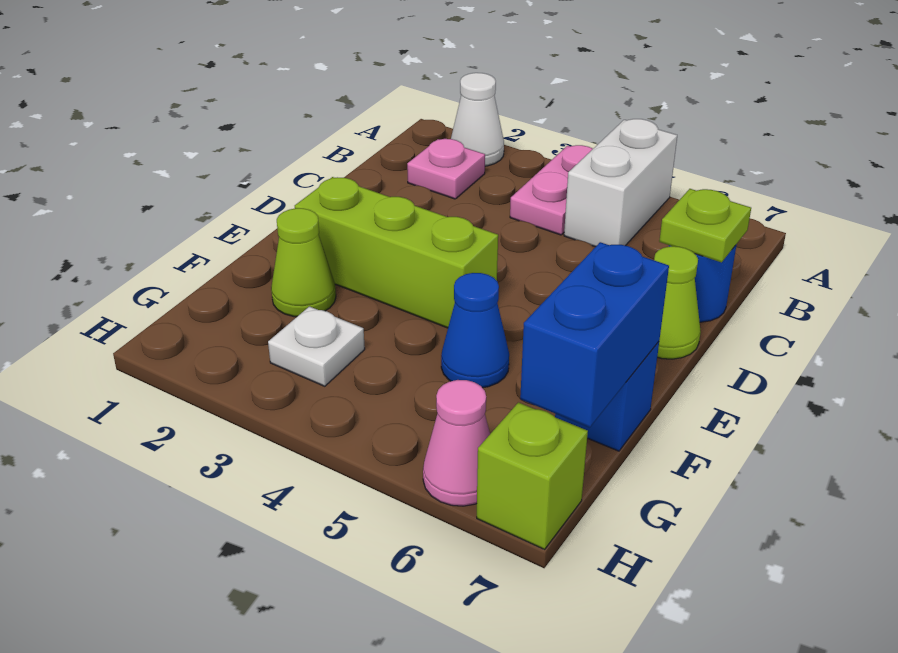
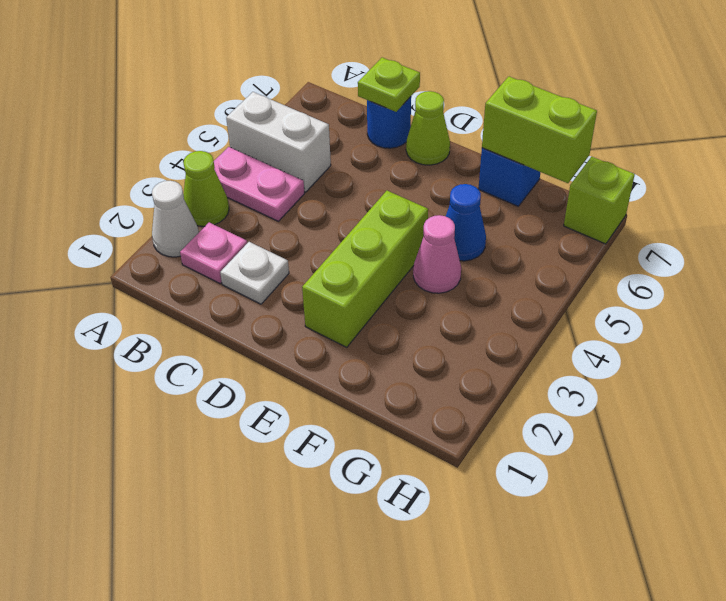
lime 1x1 cone [271,208,336,317] -> lime 1x1 cone moved to [183,151,229,226]
blue 1x2 brick [520,242,669,427] -> lime 1x2 brick [482,76,597,183]
white 1x1 plate [268,307,365,386] -> white 1x1 plate moved to [220,242,289,304]
pink 1x1 cone [423,380,490,506] -> pink 1x1 cone moved to [413,215,461,293]

